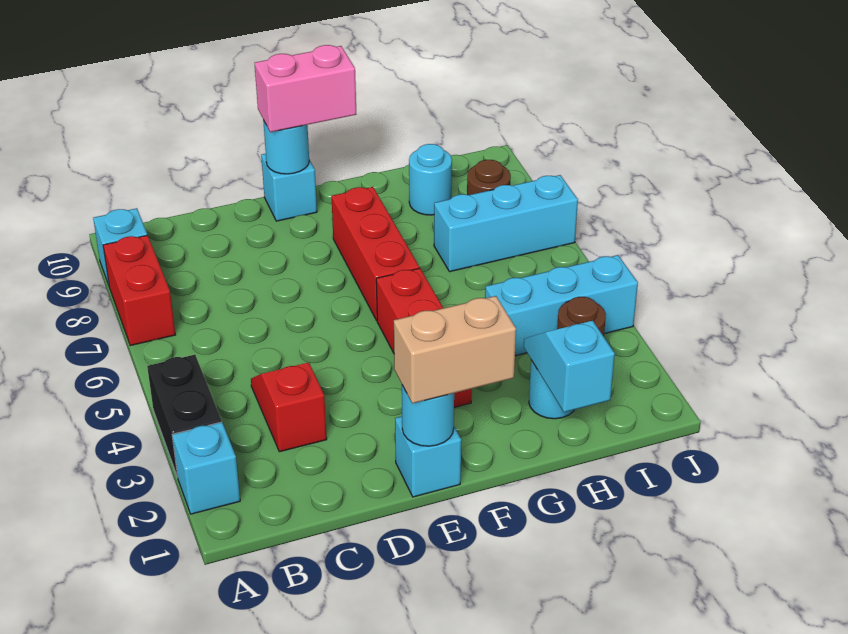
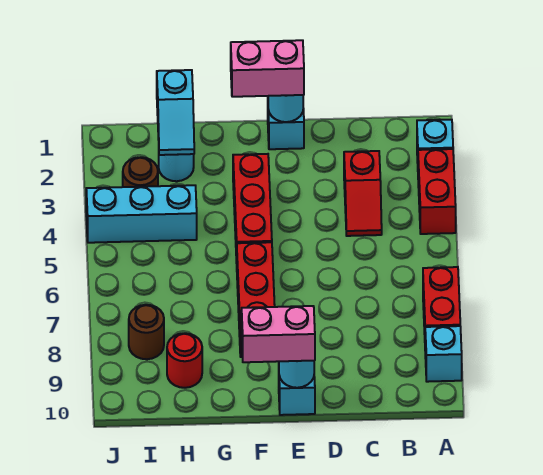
black 1x2 brick [147,355,222,477] -> red 1x2 brick [418,149,456,234]
tan 1x2 brick [394,296,516,403] -> pink 1x2 brick [231,40,304,97]
cyan 1x3 brick [434,175,578,272] -> none
cyan 1x1 round brick [409,144,452,215] -> red 1x1 round brick [167,333,202,388]

